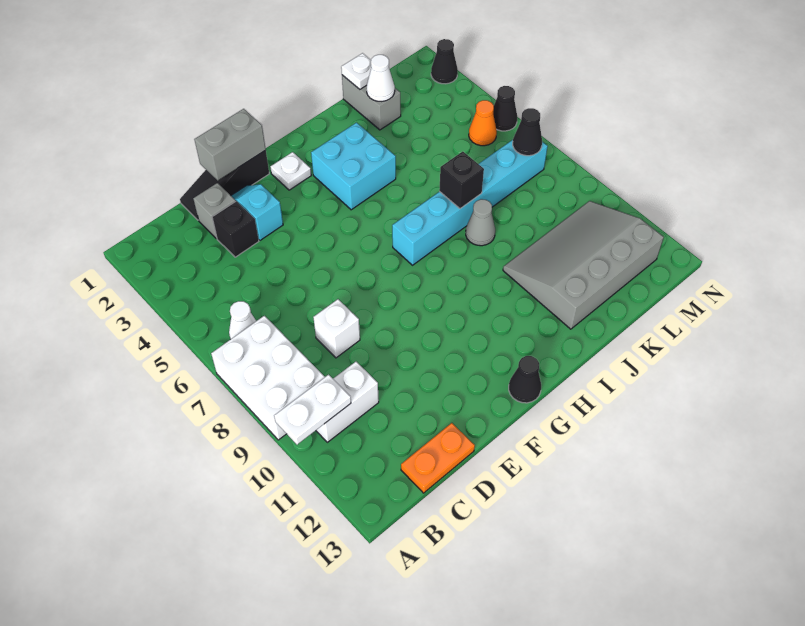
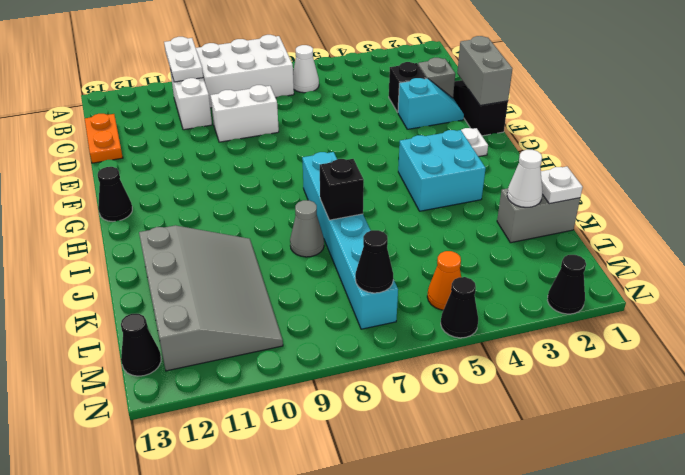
white 1x1 brick [313,299,360,358] -> white 1x2 brick [211,85,279,142]
none -> black 1x1 cone [121,314,161,376]

